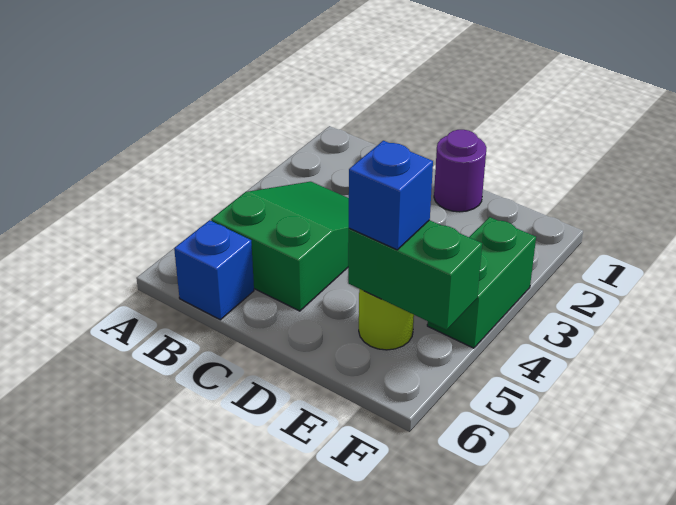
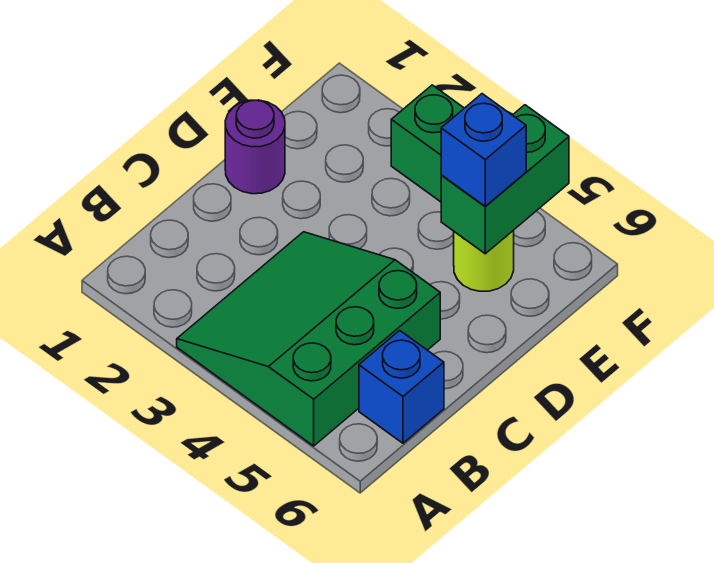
green 2x3 slope [211,182,349,311] -> green 3x3 slope [177,232,440,446]

